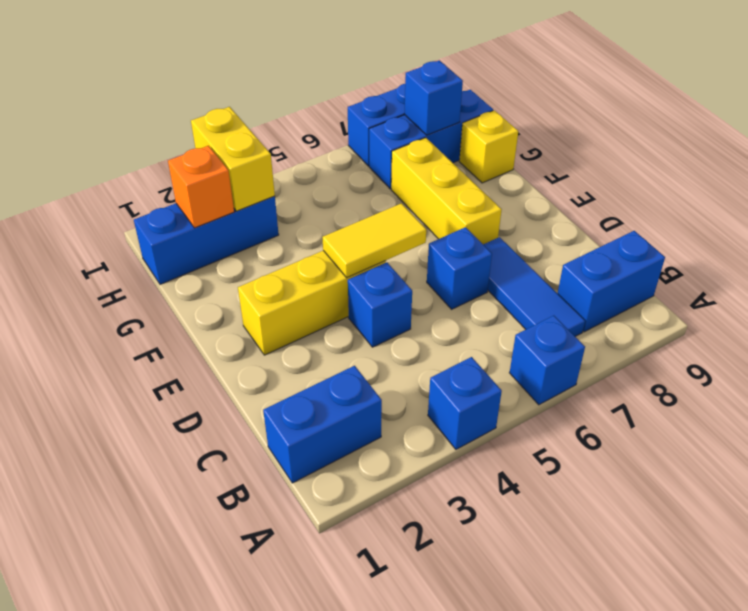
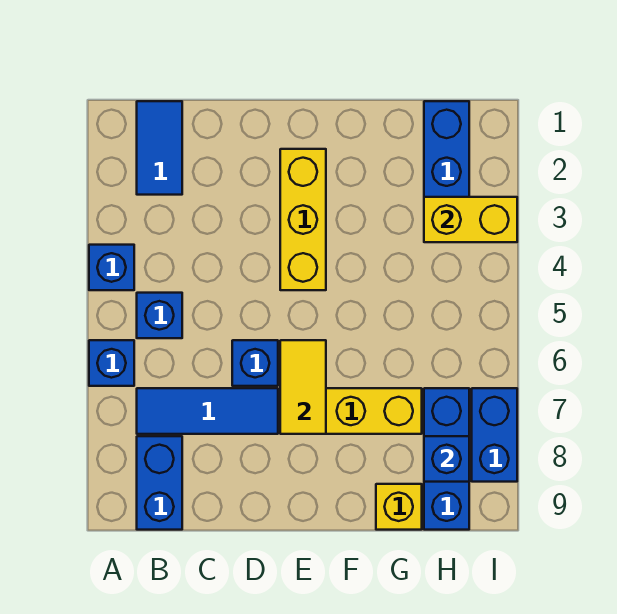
blue 1x2 brick [263,366,382,483] -> blue 1x2 tile [137,101,182,195]
blue 1x1 brick [348,262,412,347] -> blue 1x1 brick moved to [137,293,182,338]
yellow 1x2 tile [322,203,426,278] -> yellow 1x2 tile moved to [280,340,326,434]
orange 1x1 brick [168,146,234,228] -> none

